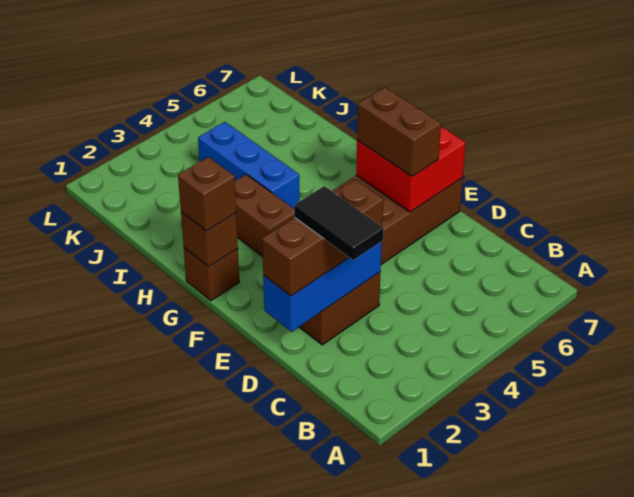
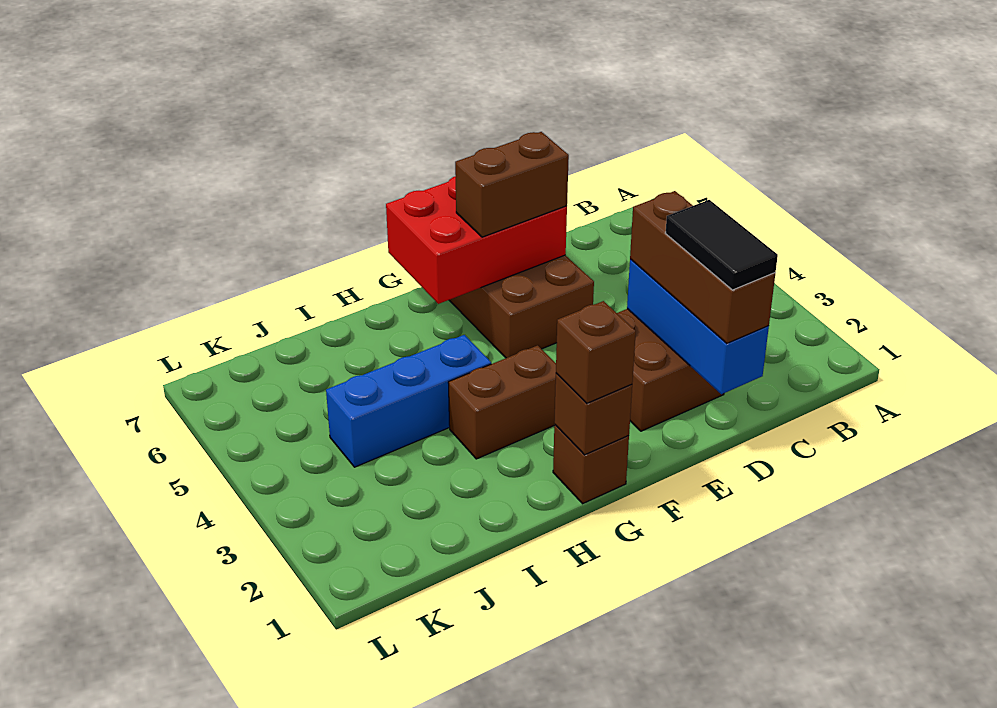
black 1x2 tile [294,186,384,260] -> black 1x2 tile turned to [665,200,778,290]
red 2x2 brick [356,127,465,212] -> red 2x3 brick [386,176,567,304]

